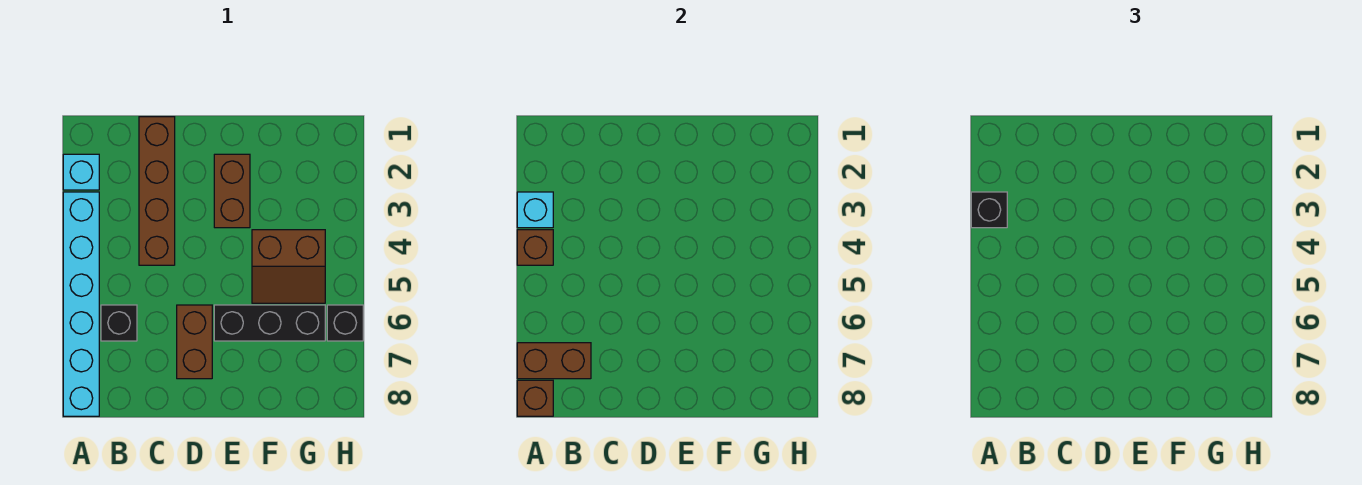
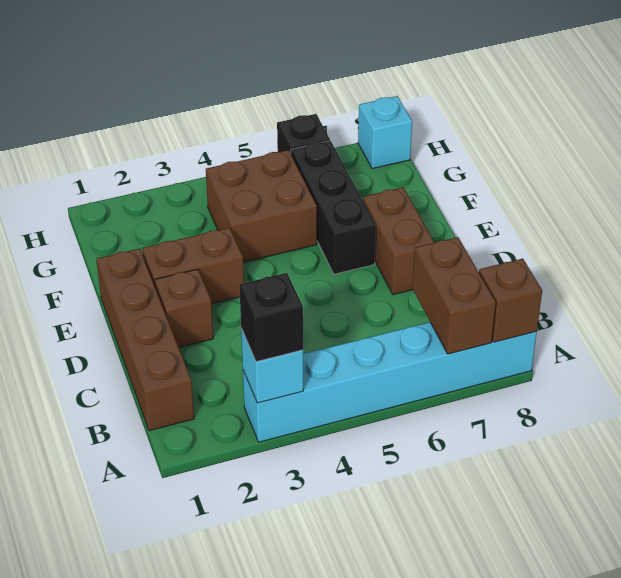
cyan 1x1 brick [63,154,99,190] -> cyan 1x1 brick moved to [358,96,412,169]
brown 1x1 brick [517,230,553,265] -> brown 1x1 brick moved to [155,269,213,347]
black 1x1 brick [101,305,137,341] -> none
brown 1x4 brick [139,117,175,265] -> brown 1x4 brick turned to [96,248,194,431]
brown 1x2 brick [177,305,212,379] -> brown 1x2 brick turned to [363,187,435,295]
brown 2x2 slope [252,230,325,303] -> brown 2x2 brick [206,150,317,262]

